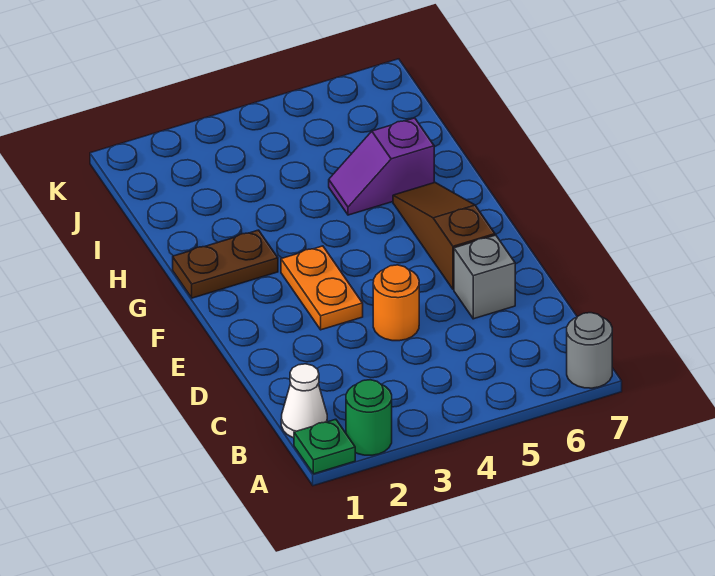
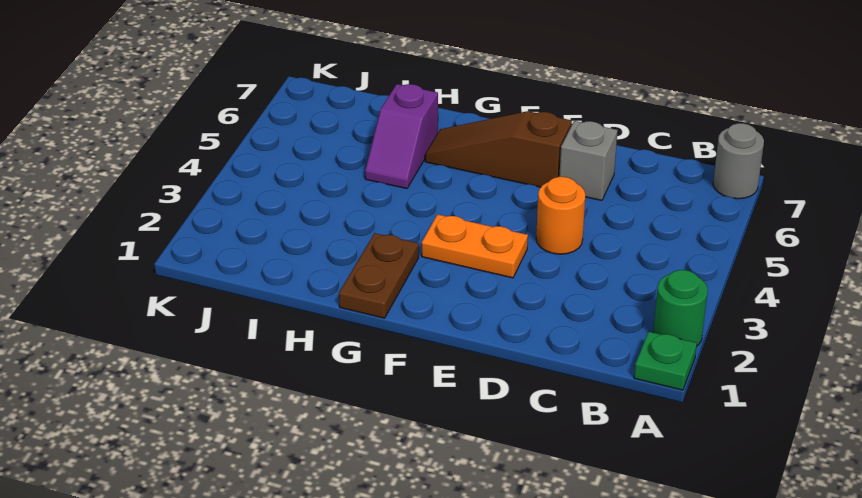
white 1x1 cone [281,364,327,438] -> none

